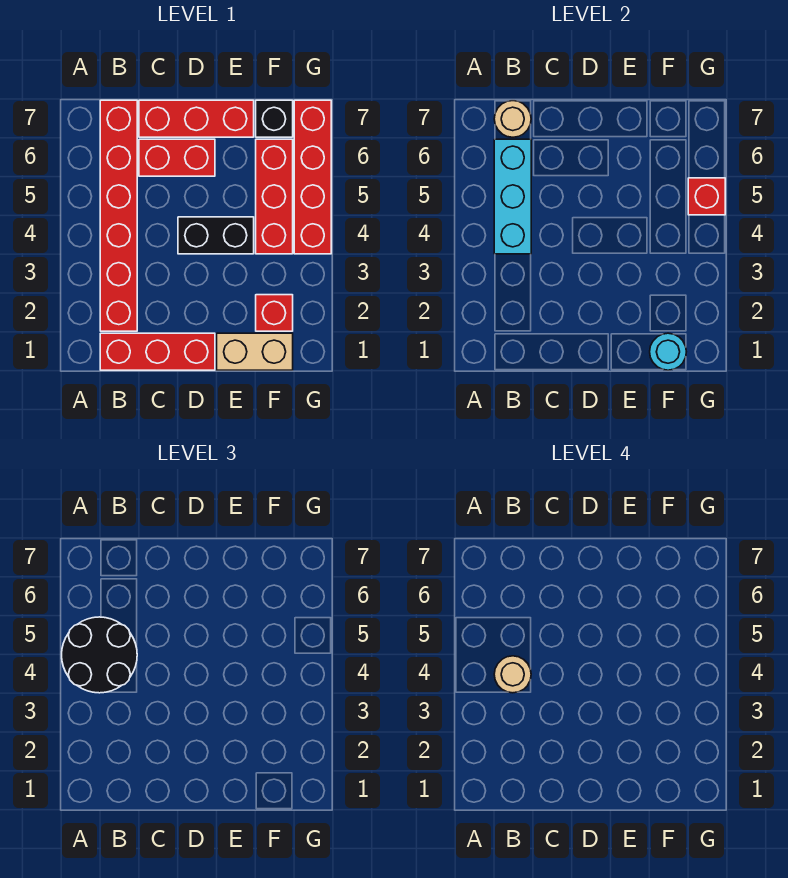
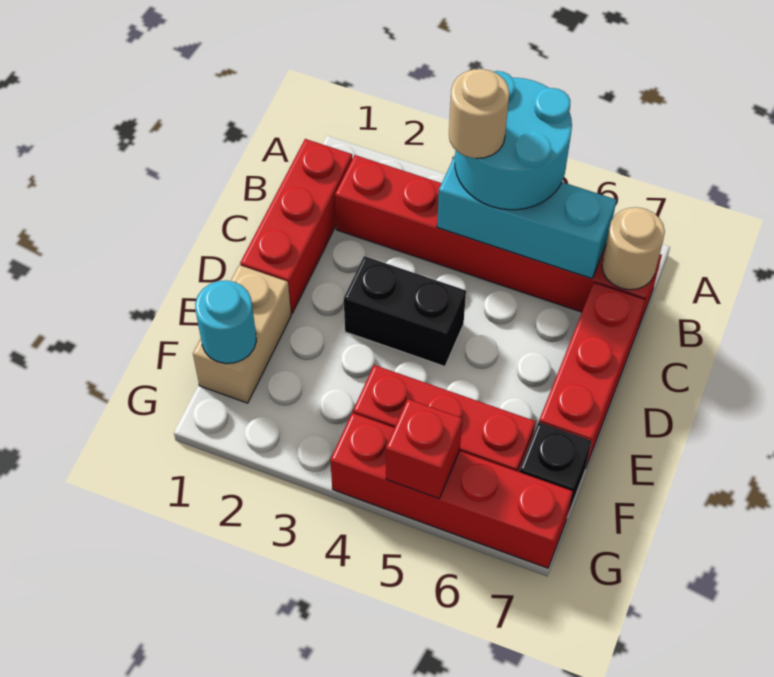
black 2x2 round brick [62,617,137,693] -> cyan 2x2 round brick [455,71,572,210]
red 1x2 brick [139,139,215,176] -> none
black 1x2 brick [178,217,254,254] -> black 1x2 brick turned to [344,256,466,366]
red 1x1 brick [256,295,293,331] -> none

